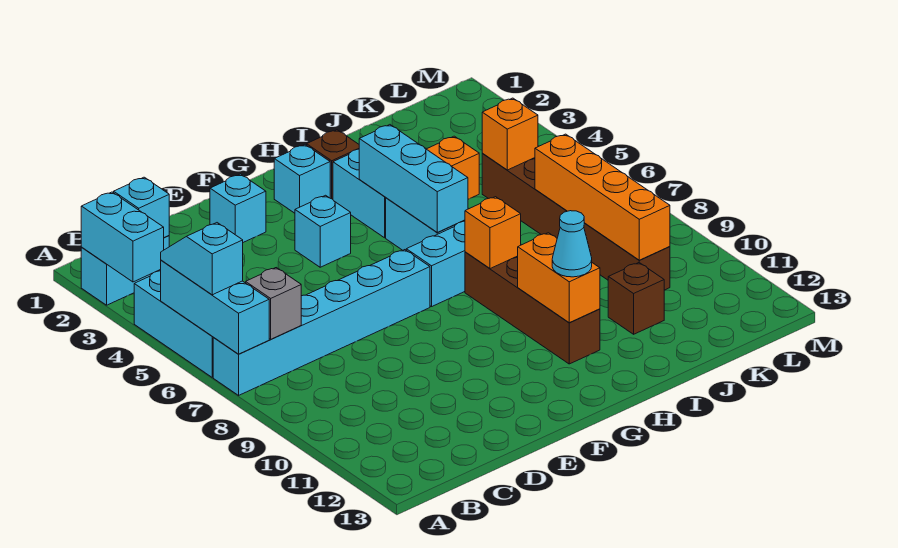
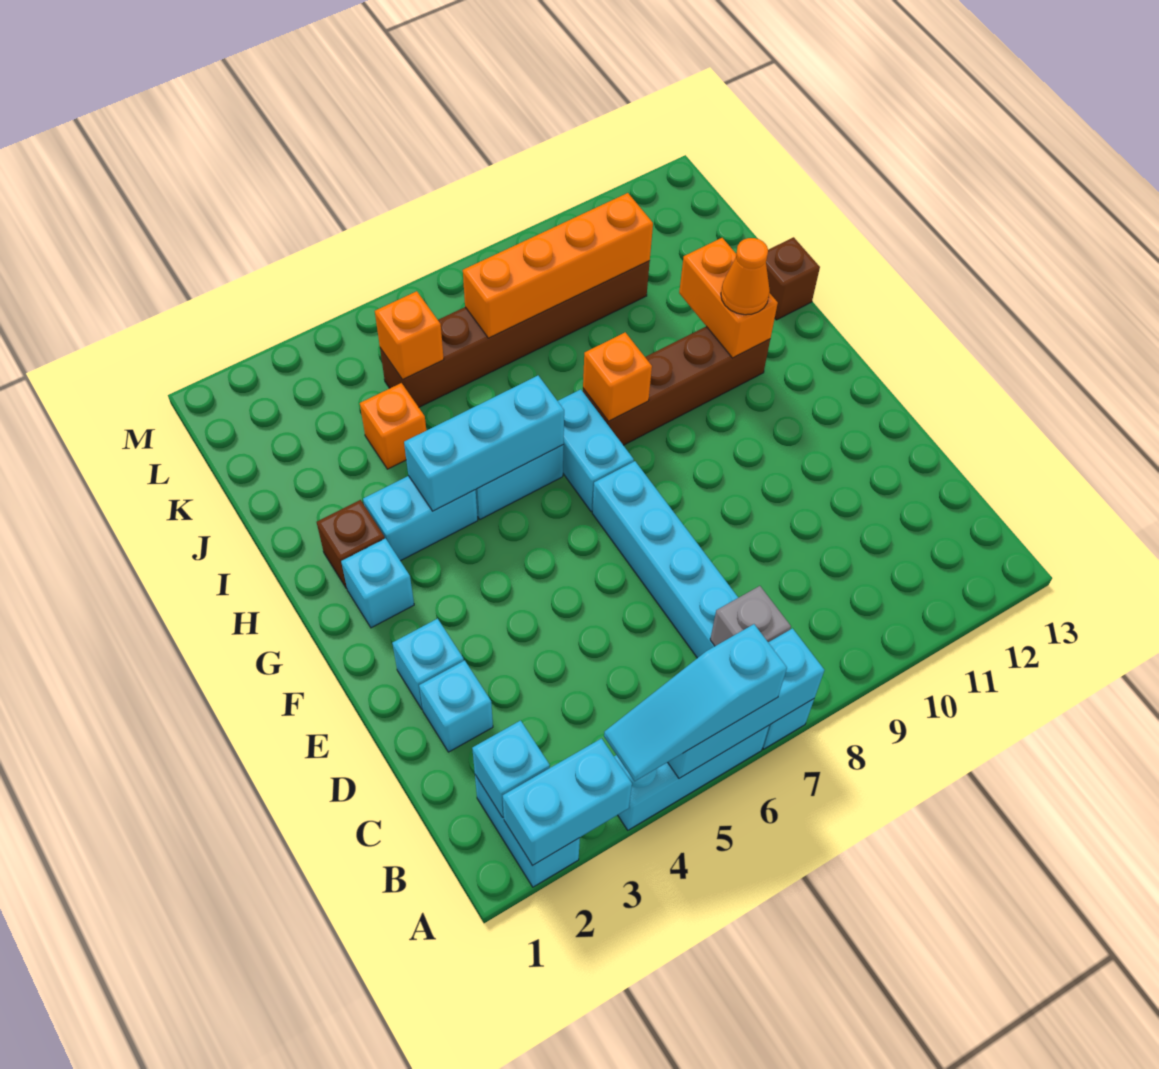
cyan 1x2 slope [161,223,243,295] -> cyan 1x3 slope [604,624,787,781]
cyan 1x1 brick [295,195,351,267] -> cyan 1x1 brick moved to [419,660,493,752]
orange 1x2 brick [518,233,600,323] -> orange 1x2 brick turned to [679,238,778,358]
cyan 1x1 cone [552,211,592,277] -> orange 1x1 cone [721,238,770,315]
brown 1x1 brick [608,263,664,334] -> brown 1x1 brick moved to [766,237,820,320]

